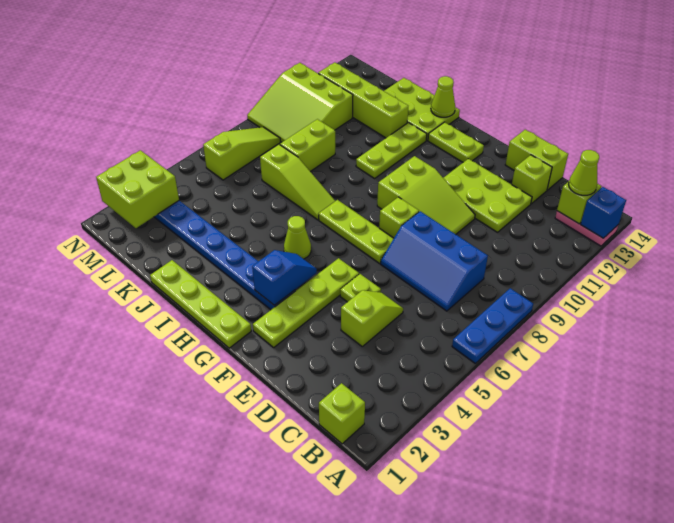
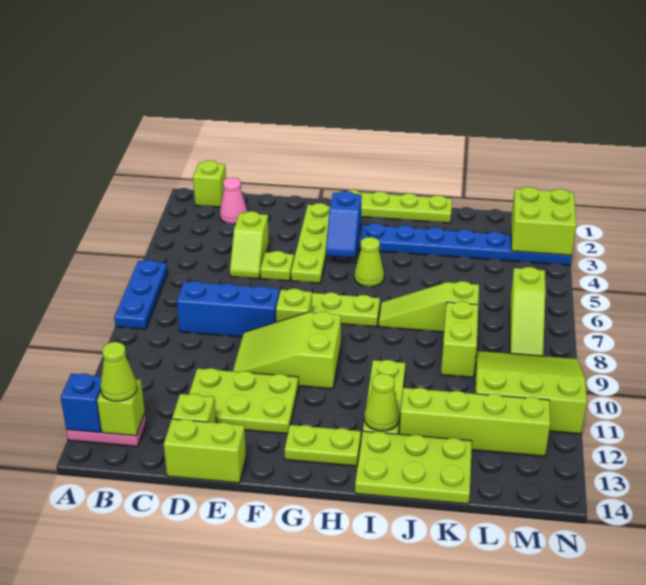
none -> pink 1x1 cone [220,177,247,224]
lime 1x1 cone [431,76,455,117] -> lime 1x1 cone moved to [365,374,399,431]

